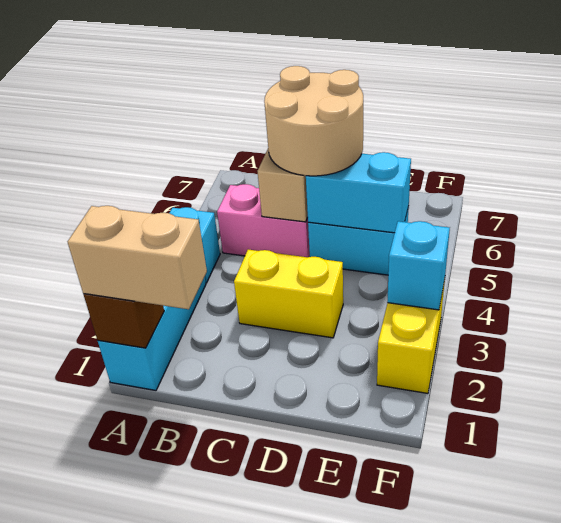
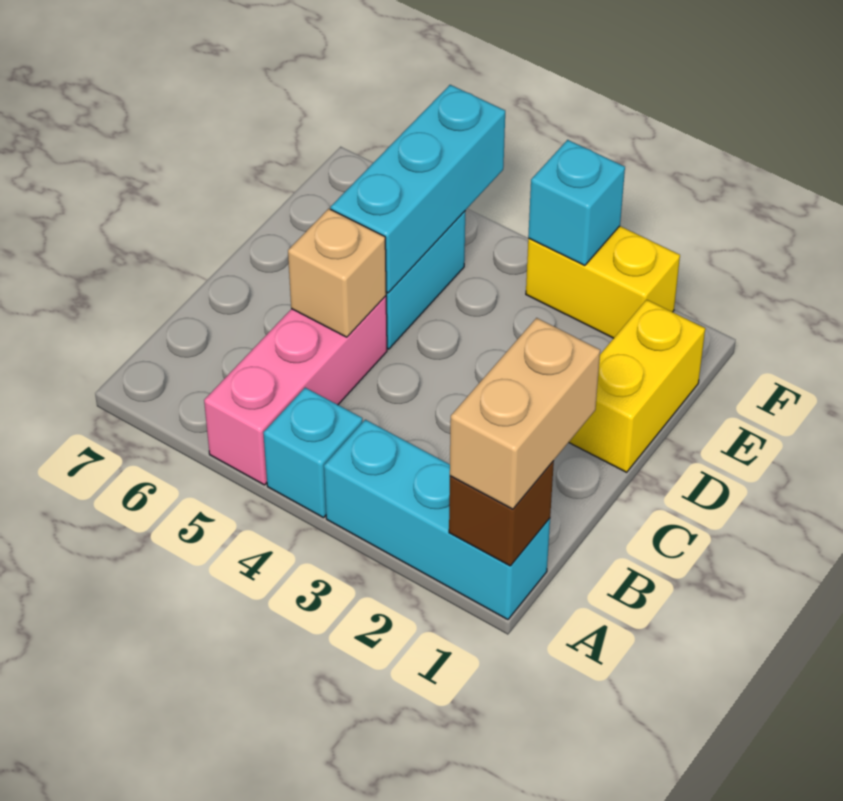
pink 1x2 brick [217,184,310,257] -> pink 1x3 brick [204,296,387,485]
yellow 1x2 brick [234,250,343,338] -> yellow 1x2 brick moved to [569,300,705,472]
tan 2x2 round brick [264,66,363,176] -> none
cyan 1x2 brick [306,152,411,233] -> cyan 1x3 brick [331,85,505,293]

